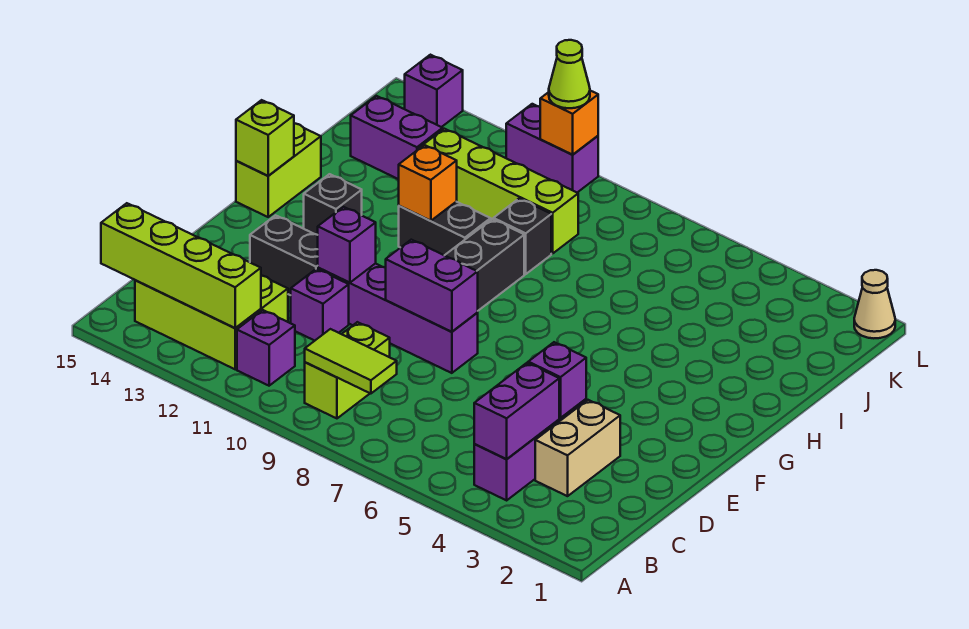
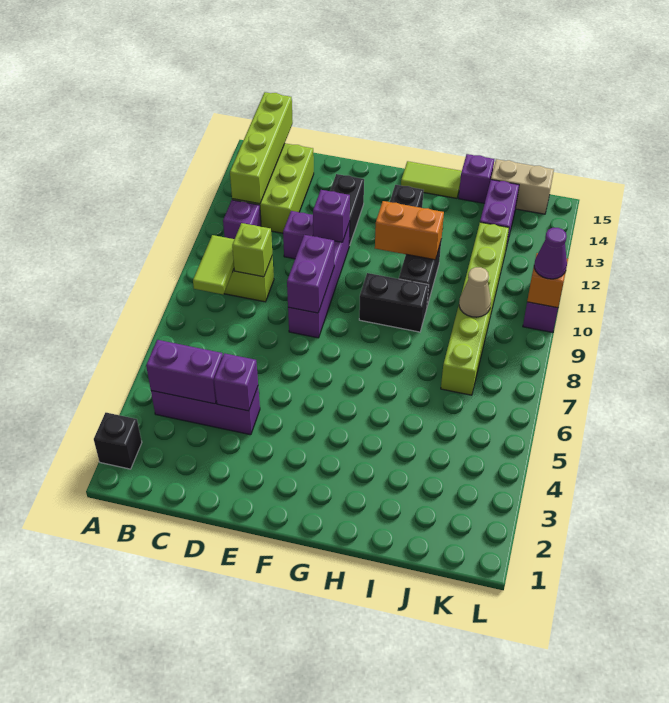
tan 1x2 brick [535,400,620,496] -> tan 1x2 brick moved to [491,159,554,214]
lime 1x2 brick [236,123,321,217] -> lime 1x2 tile [401,161,462,198]
lime 1x1 brick [236,100,294,176] -> lime 1x1 brick moved to [232,223,272,277]
orange 1x1 brick [399,145,457,221] -> orange 1x2 brick [375,201,444,260]
black 1x1 brick [493,198,551,274] -> black 1x1 brick moved to [94,413,142,469]
lime 1x4 brick [419,129,578,254] -> lime 1x6 brick [441,222,509,395]
tan 1x1 cone [854,270,895,338] -> tan 1x1 cone moved to [459,267,491,317]
lime 1x1 cone [549,40,590,108] -> purple 1x1 cone [534,228,567,279]
purple 1x1 brick [405,55,463,127] -> purple 1x1 brick moved to [459,154,494,203]

